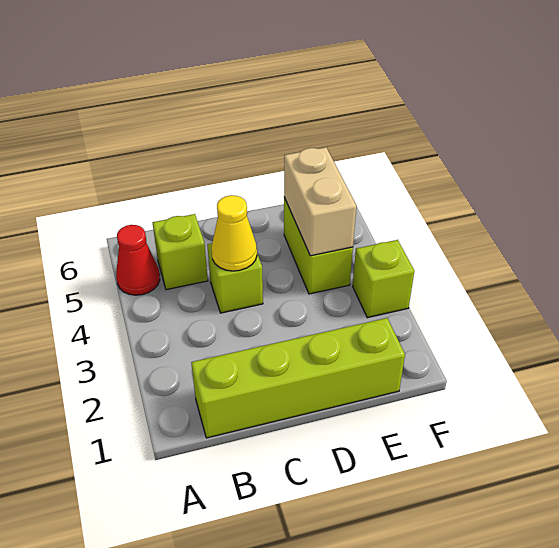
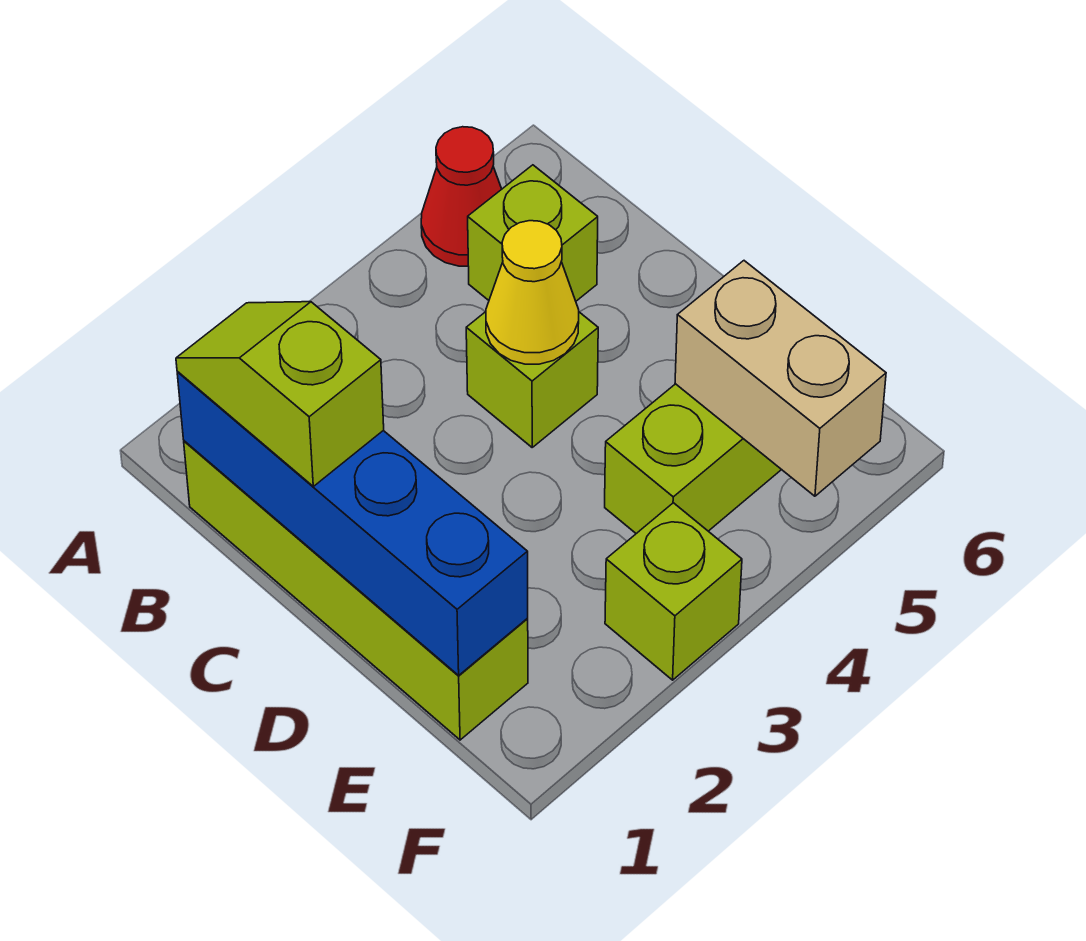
none -> blue 1x4 brick [177,371,528,675]
none -> lime 1x2 slope [176,302,384,486]
tan 1x2 brick [284,147,356,256] -> tan 1x2 brick turned to [675,261,886,496]

